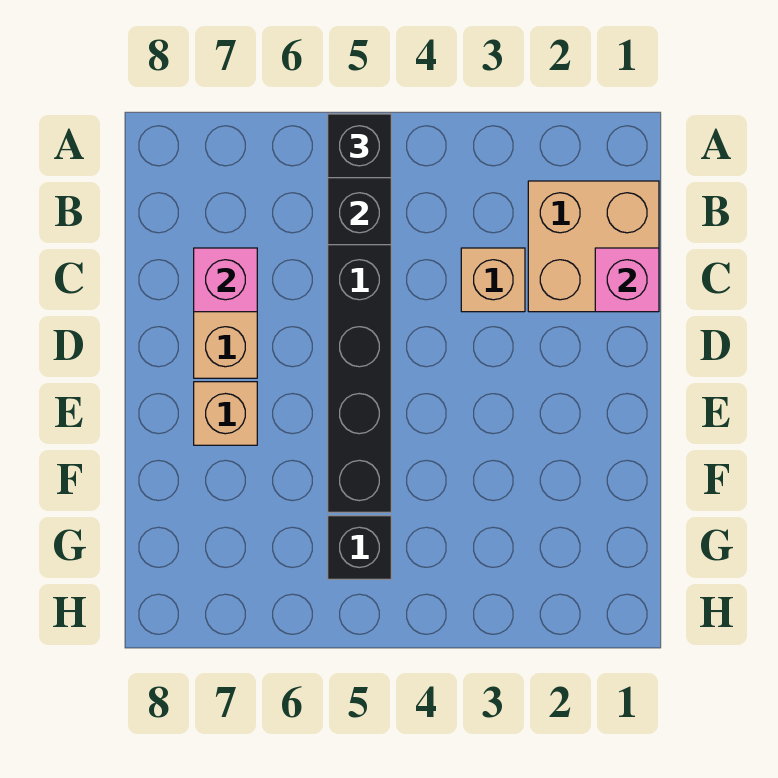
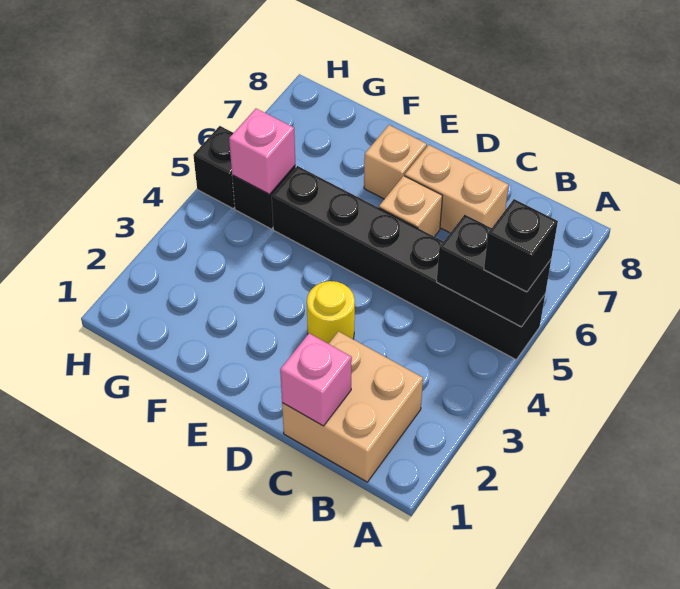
tan 1x1 brick [461,248,525,312] -> tan 1x1 brick moved to [379,176,442,237]
pink 1x1 brick [194,248,257,312] -> pink 1x1 brick moved to [229,109,295,194]
none -> yellow 1x1 round brick [307,281,355,344]
none -> black 1x1 brick [193,126,235,208]

